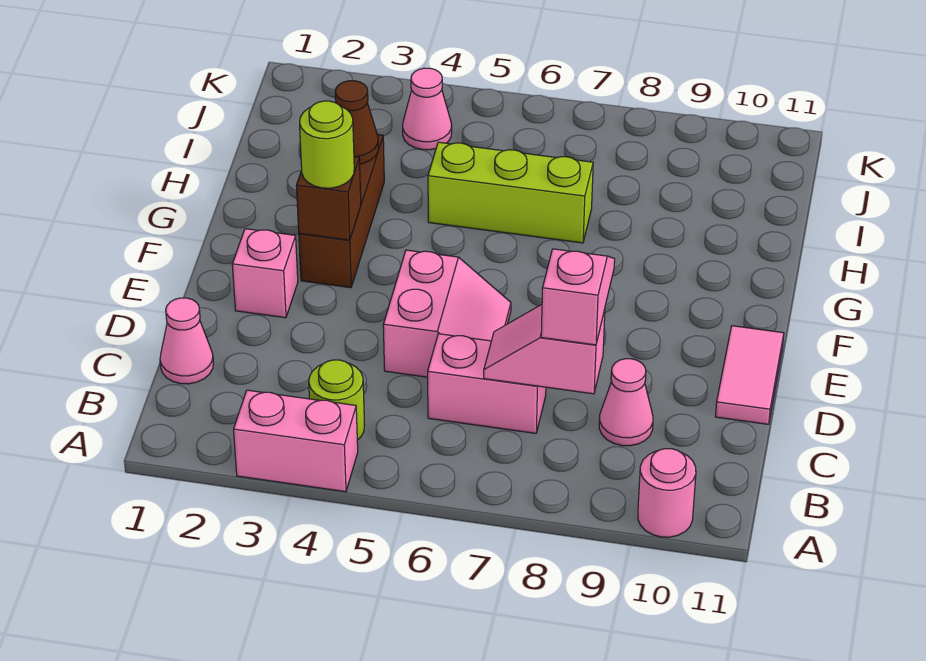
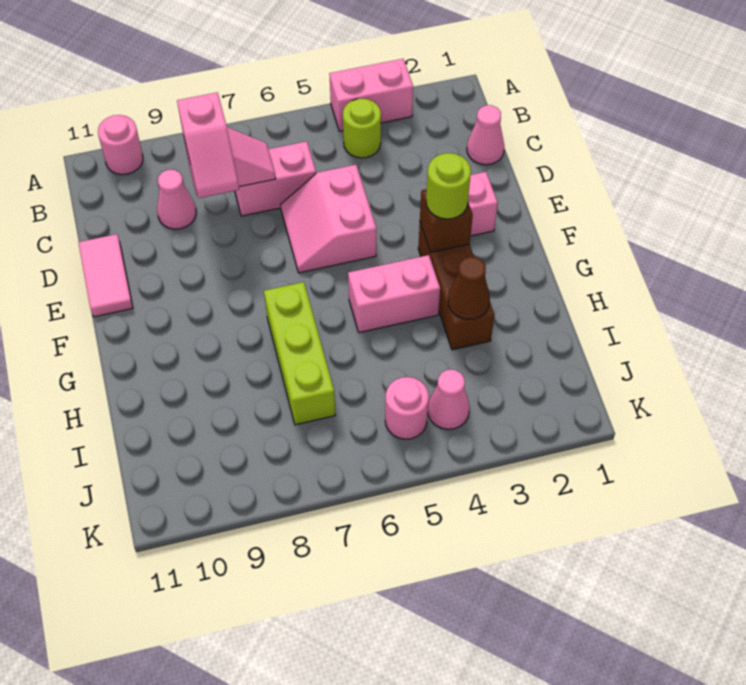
none -> pink 1x2 brick [348,255,440,333]
lime 1x3 brick [428,142,593,243] -> lime 1x3 brick turned to [264,282,335,425]
none -> pink 1x1 round brick [385,377,429,439]

